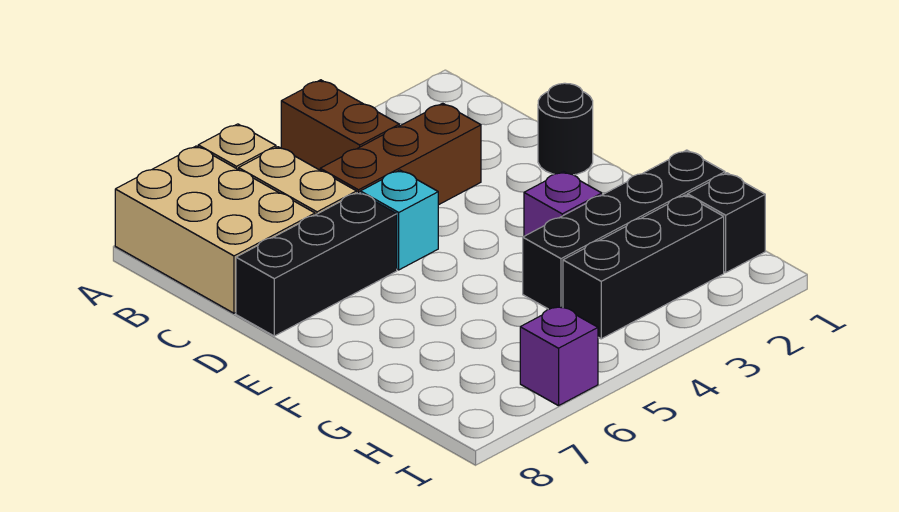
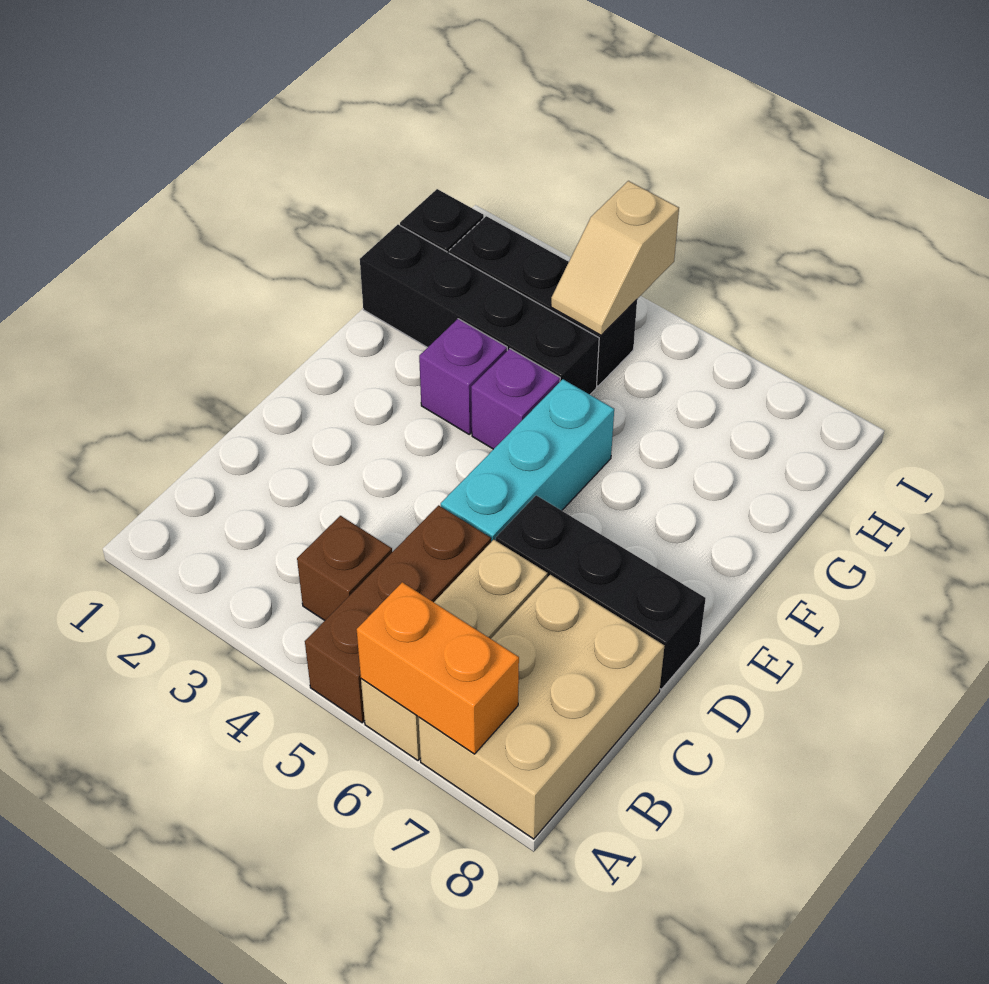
brown 1x2 brick [281,80,399,170] -> brown 1x1 brick [297,516,392,620]
none -> orange 1x2 brick [357,582,519,754]
brown 1x3 brick [320,103,481,205] -> brown 1x3 brick turned to [305,505,491,723]
black 1x1 round brick [538,83,593,175] -> none
cyan 1x1 brick [360,170,438,270] -> cyan 1x3 brick [441,379,614,542]
none -> tan 1x2 slope [551,181,679,335]
purple 1x1 brick [520,306,598,406] -> purple 1x1 brick moved to [471,349,560,449]

